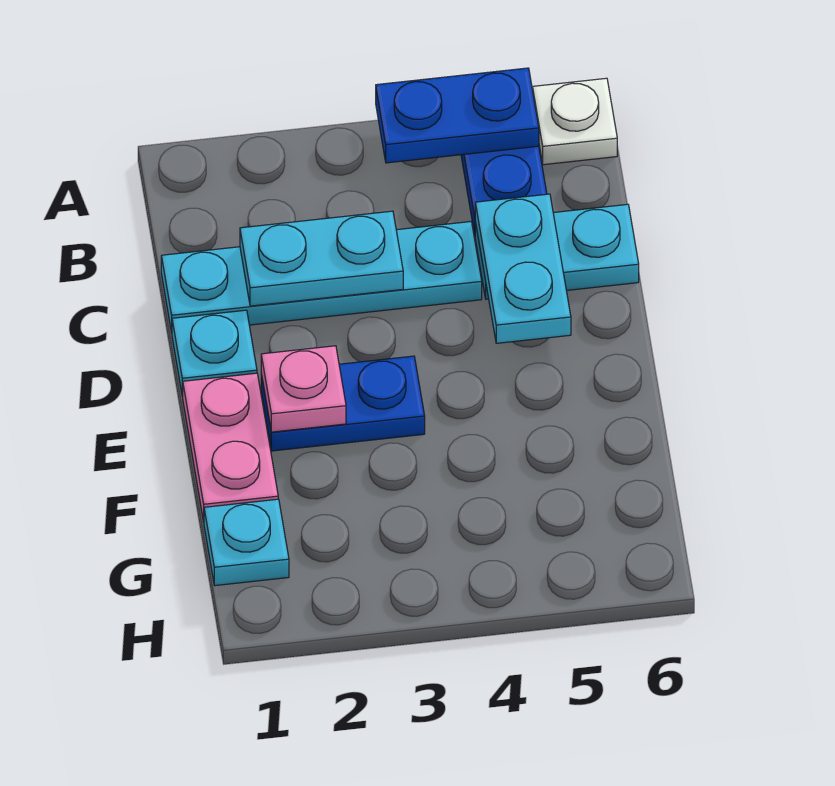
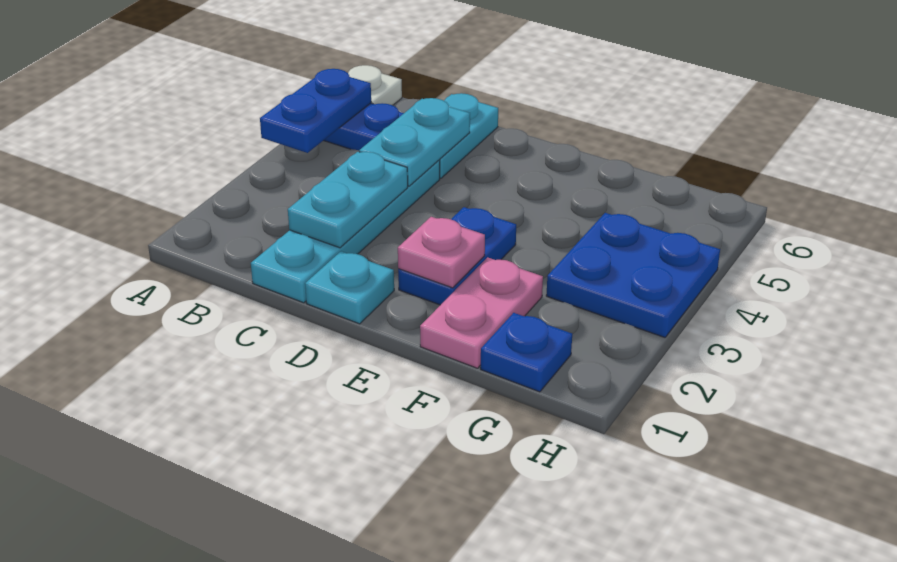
cyan 1x2 plate [475,194,571,343] -> cyan 1x2 plate turned to [359,98,470,186]
pink 1x2 plate [183,373,278,522] -> pink 1x2 plate turned to [420,257,543,368]
cyan 1x1 plate [204,499,289,586] -> blue 1x1 plate [481,313,572,392]
none -> blue 2x2 plate [546,213,720,337]

